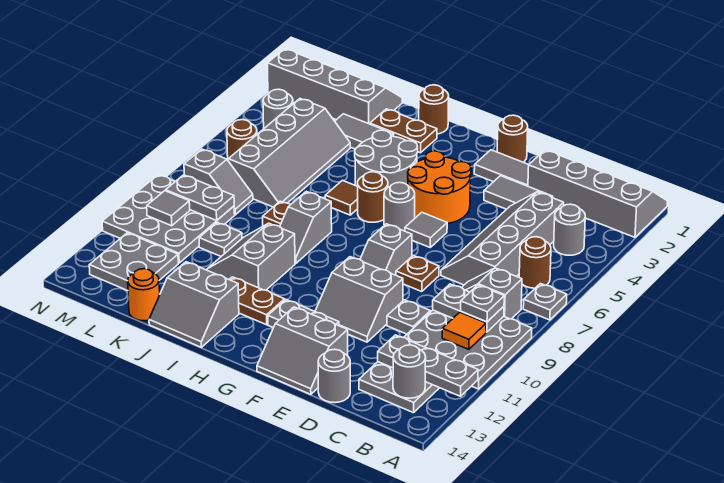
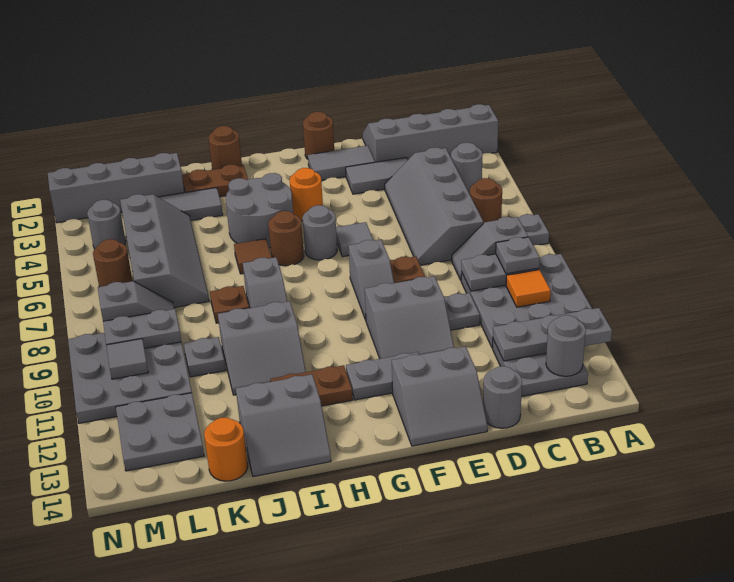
orange 2x2 round brick [408,151,471,224] -> orange 1x1 round brick [290,168,323,221]
grey 2x2 slope [207,223,295,290] -> grey 2x2 slope turned to [218,301,306,395]

